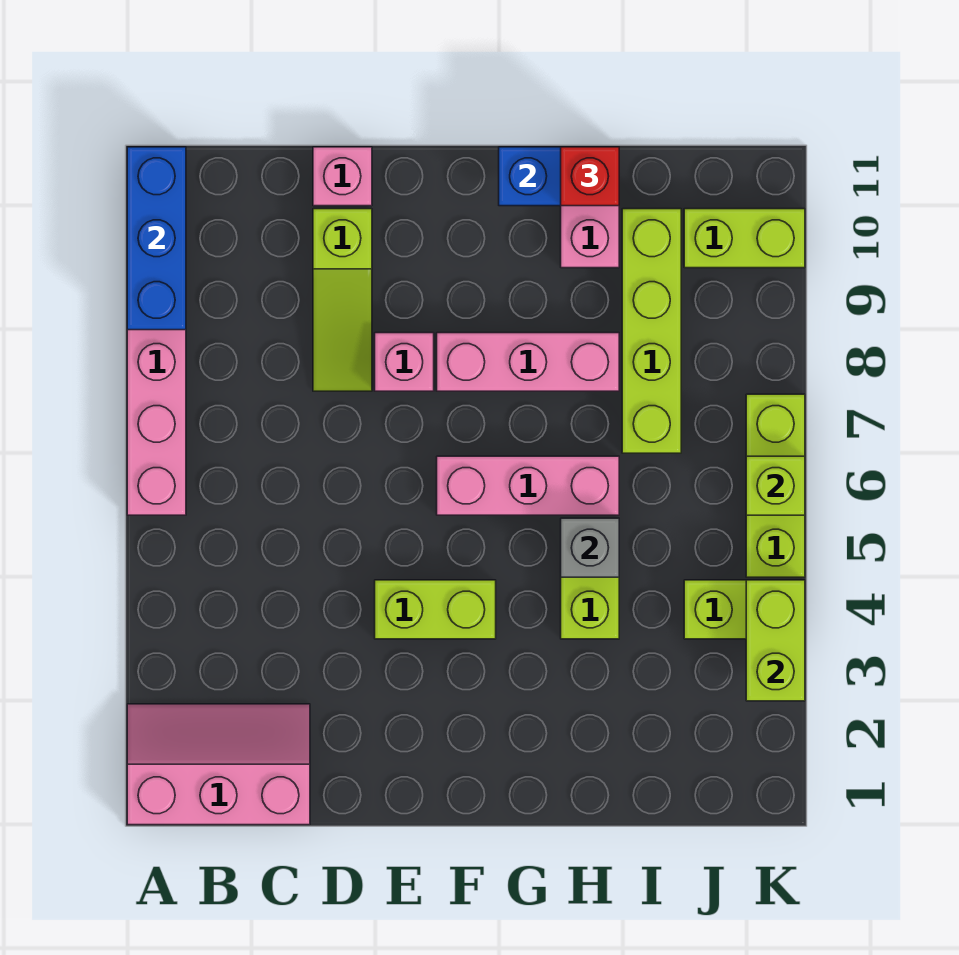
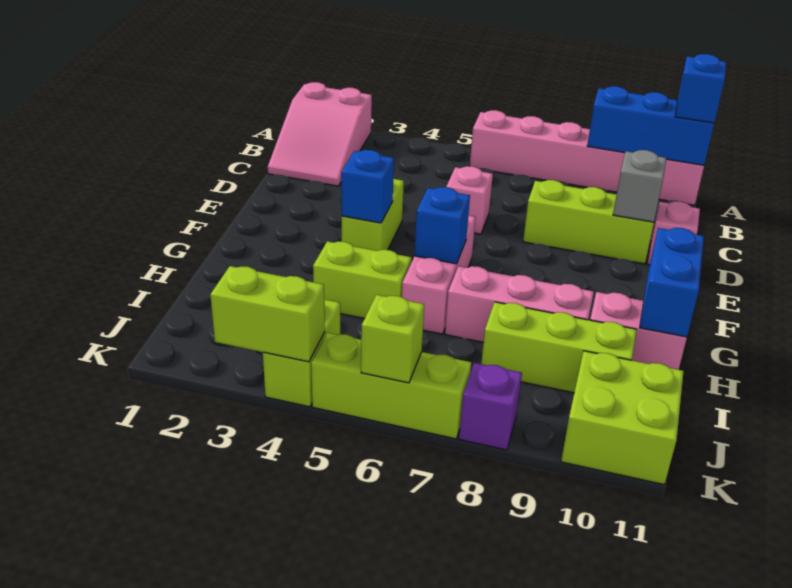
pink 2x3 slope [127,704,310,825] -> pink 2x3 slope turned to [268,82,372,186]
none -> blue 1x1 brick [675,54,726,123]
lime 1x3 slope [313,209,372,391] -> lime 1x3 brick [523,180,654,264]
pink 1x1 brick [375,333,434,391] -> pink 1x1 brick moved to [446,166,493,234]
none -> blue 1x1 brick [341,150,394,223]
pink 1x3 brick [437,333,619,391] -> pink 1x3 brick turned to [445,266,594,342]
none -> blue 1x1 brick [414,187,470,264]
grey 1x1 brick [561,518,619,577] -> grey 1x1 brick moved to [613,150,667,222]
red 1x1 brick [561,147,619,206] -> none
lime 1x4 brick [622,209,681,453] -> lime 1x3 brick [481,302,637,393]
lime 1x2 brick [684,209,805,268] -> lime 2x2 brick [561,351,684,484]
none -> purple 1x1 brick [459,363,522,450]

